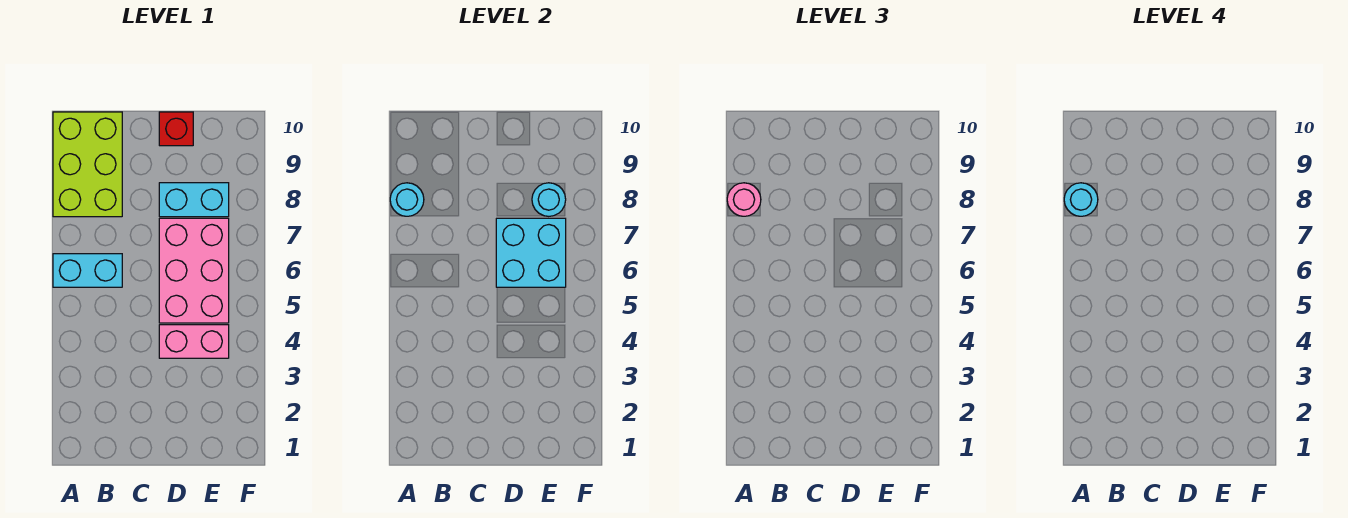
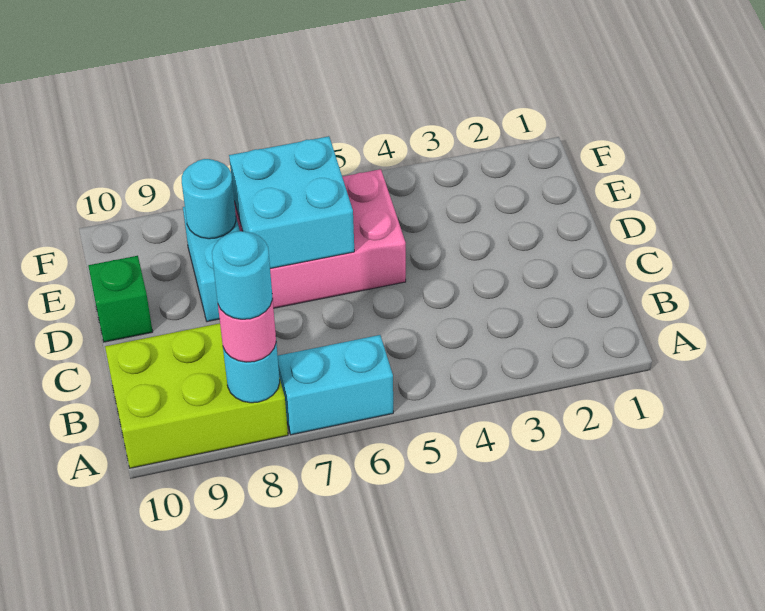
cyan 1x2 brick [53,254,122,287] -> cyan 1x2 brick turned to [278,335,393,435]
pink 1x2 brick [159,325,229,358] -> none
red 1x1 brick [159,112,193,146] -> green 1x1 brick [88,256,153,342]

